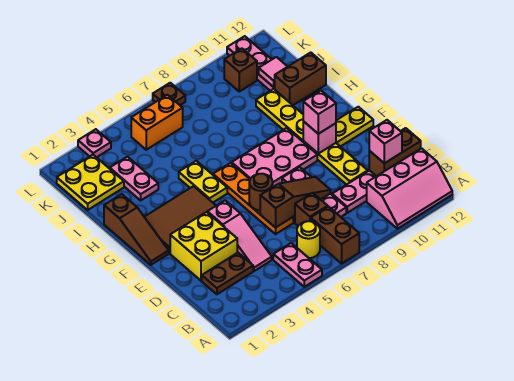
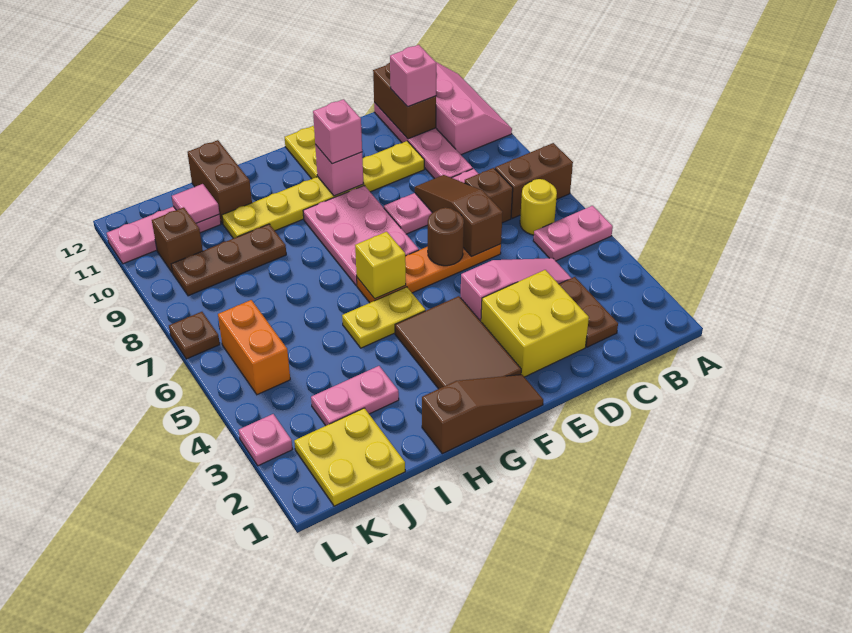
none -> yellow 1x1 brick [355,232,406,299]
none -> brown 1x3 plate [171,224,286,296]

